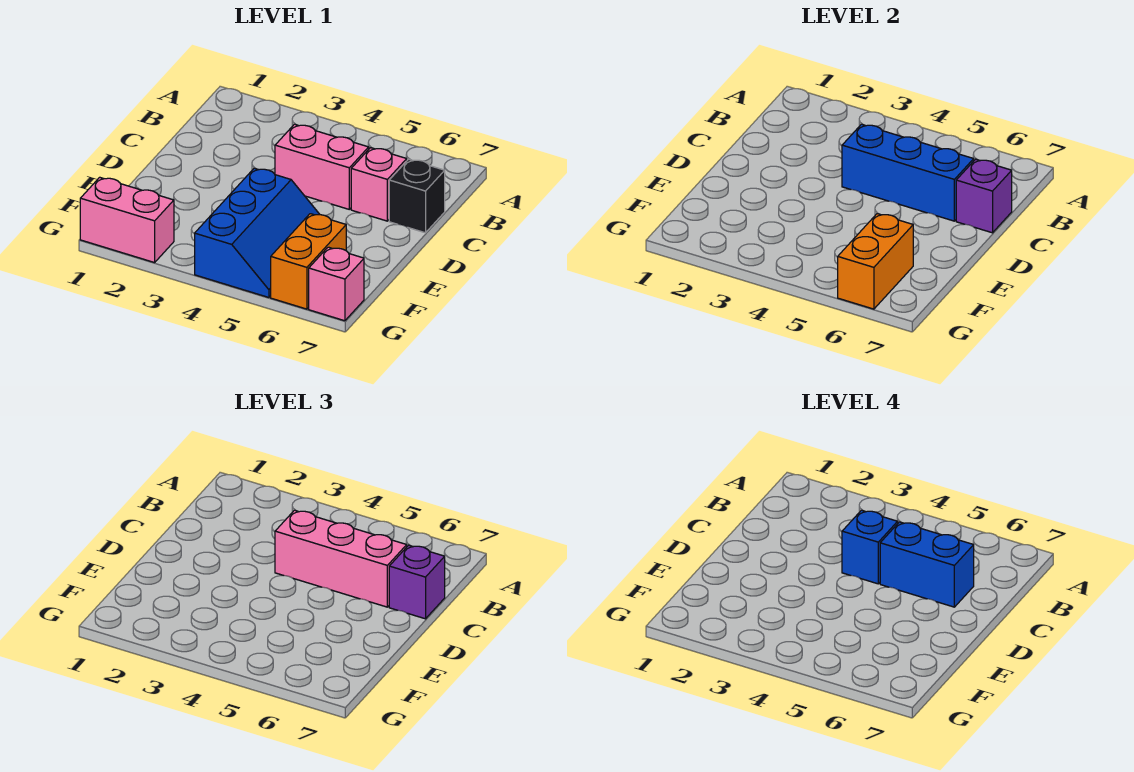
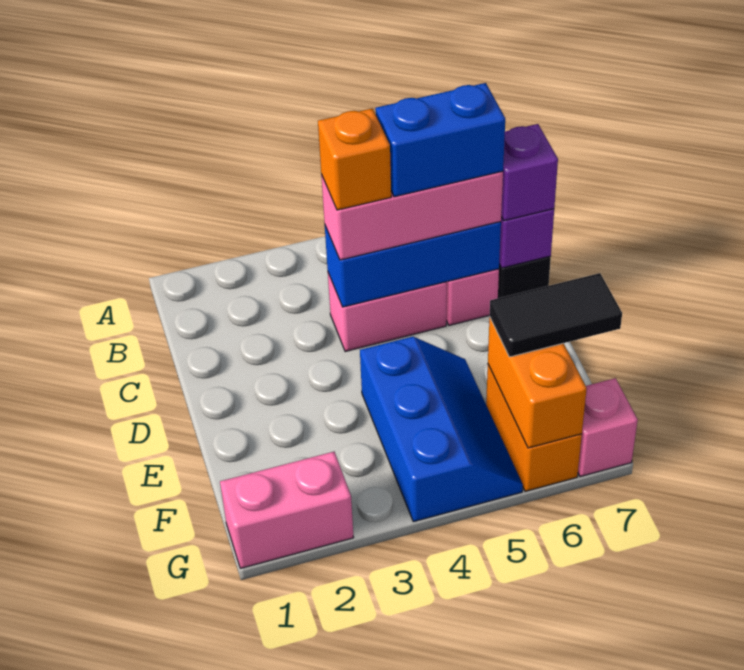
blue 1x1 brick [842,510,898,584] -> orange 1x1 brick [318,108,391,210]
none -> black 1x2 tile [490,273,622,357]

